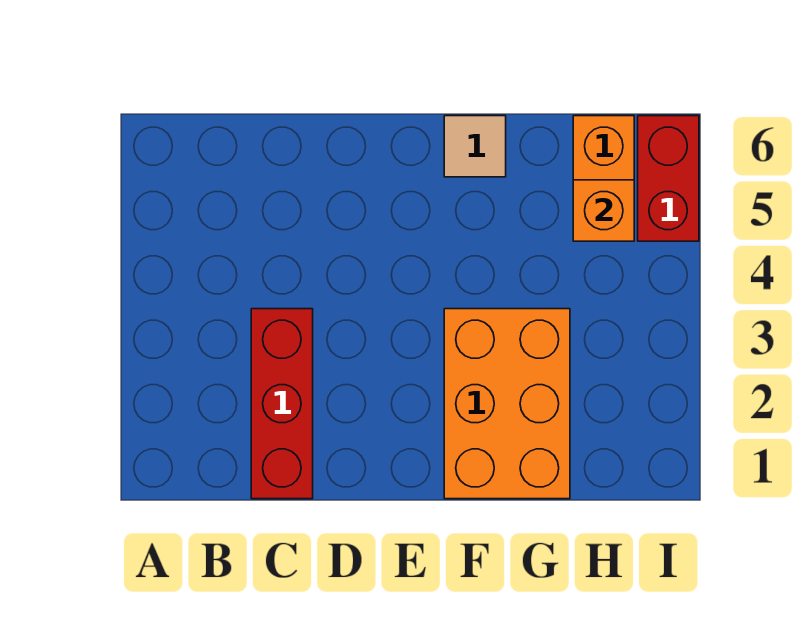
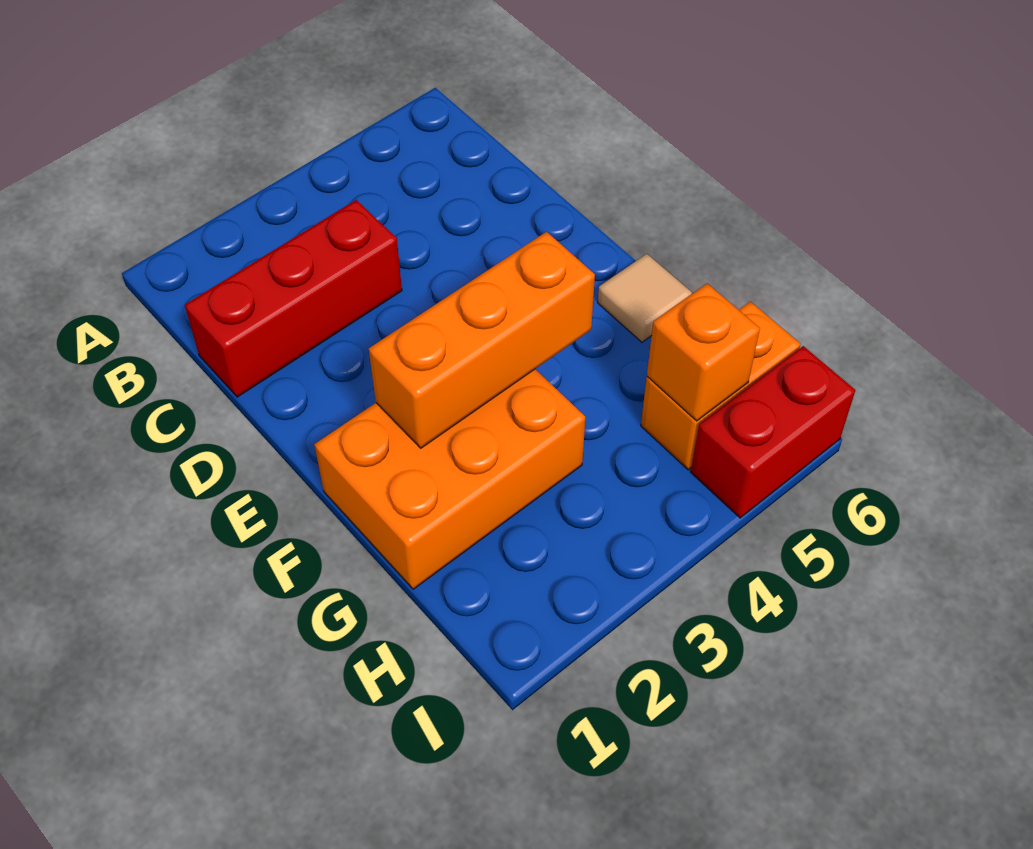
none -> orange 1x3 brick [369,232,595,448]

